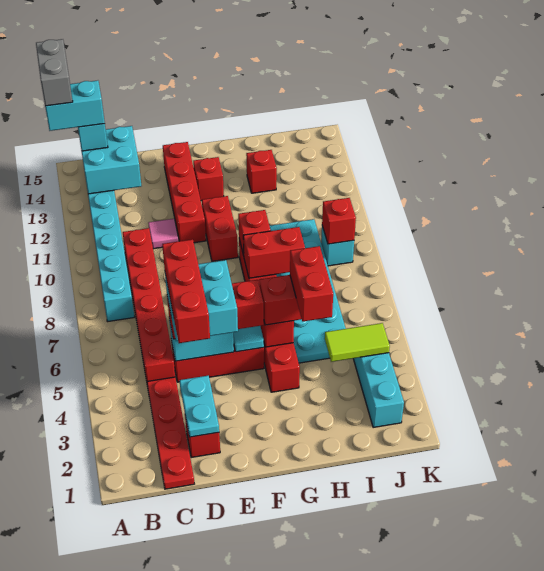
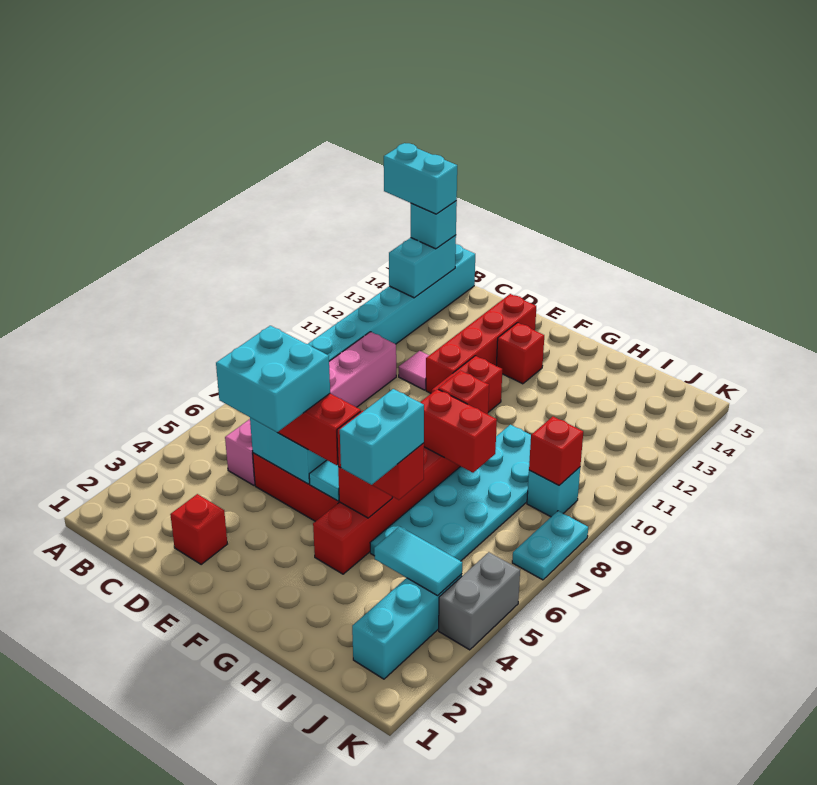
grey 1x2 brick [36,39,73,106] -> grey 1x2 brick moved to [439,552,520,650]
cyan 2x2 brick [82,126,141,194] -> cyan 1x2 brick [389,235,456,298]
red 1x4 plate [147,377,194,489] -> none
red 1x6 brick [123,228,175,381] -> pink 1x6 brick [225,332,396,485]
cyan 1x2 plate [180,376,219,437] -> cyan 1x2 plate moved to [512,511,588,580]
red 1x3 brick [162,239,210,343] -> none
red 1x2 brick [290,246,333,321] -> cyan 1x2 brick [340,389,424,485]
red 1x1 brick [246,150,277,193] -> none
lime 1x2 tile [325,323,390,362] -> cyan 1x2 tile [374,527,462,596]

